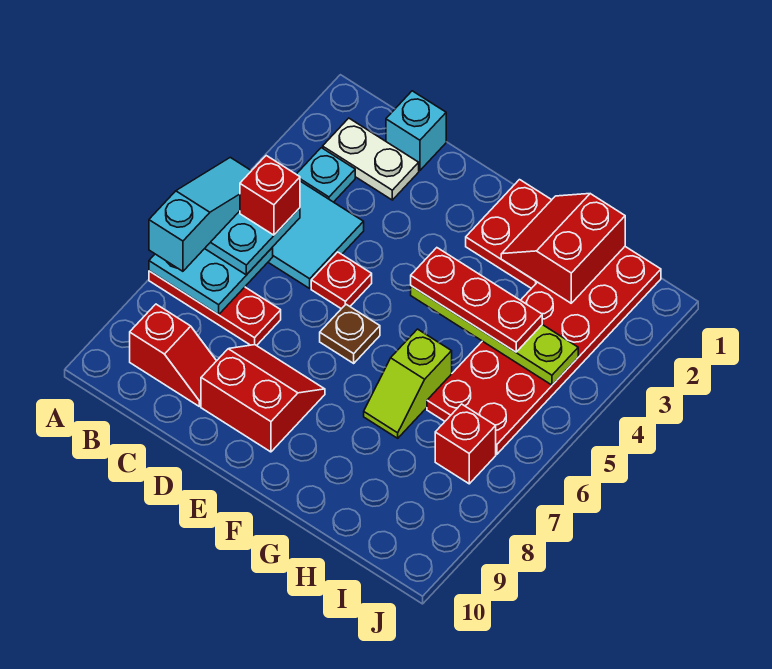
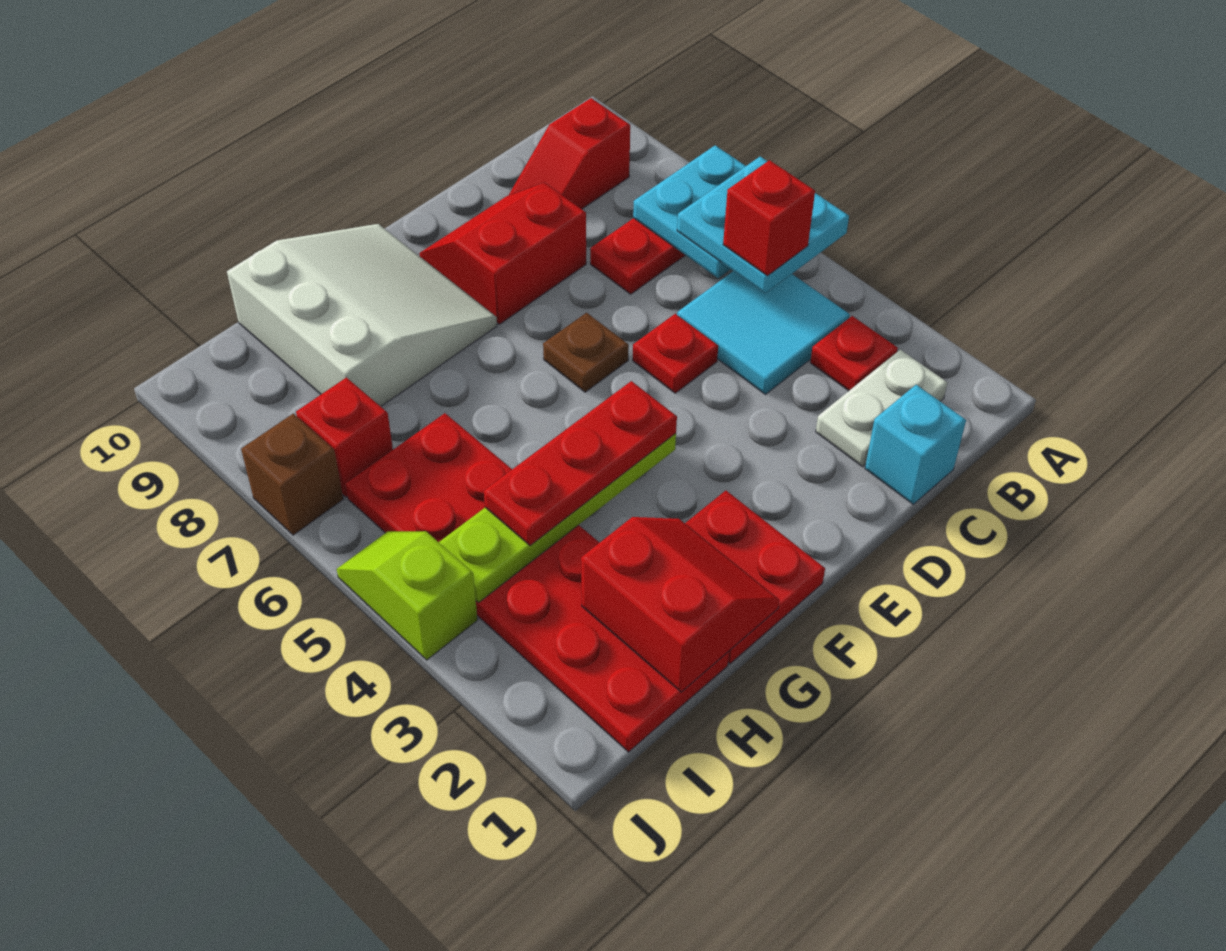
cyan 1x3 slope [149,157,251,271] -> none
cyan 1x1 plate [296,148,355,202] -> red 1x1 plate [810,316,898,391]
red 2x2 slope [201,345,325,452] -> red 2x2 slope turned to [419,183,586,324]
none -> white 3x3 slope [227,224,497,407]
lime 1x2 slope [364,329,452,438] -> lime 1x2 slope moved to [337,531,477,660]
none -> brown 1x1 brick [241,414,343,535]

